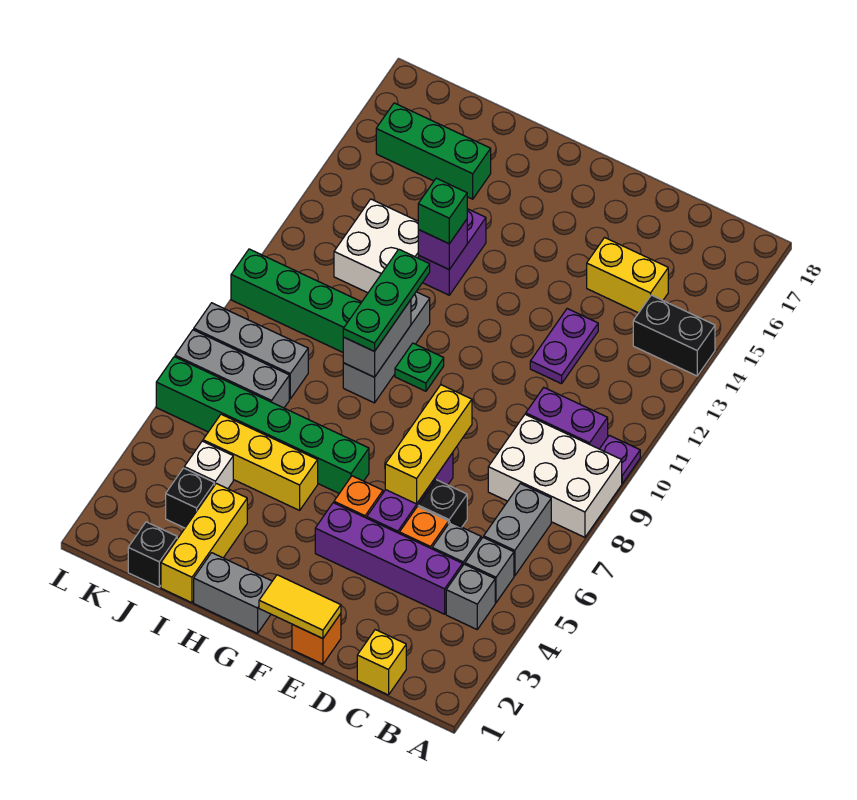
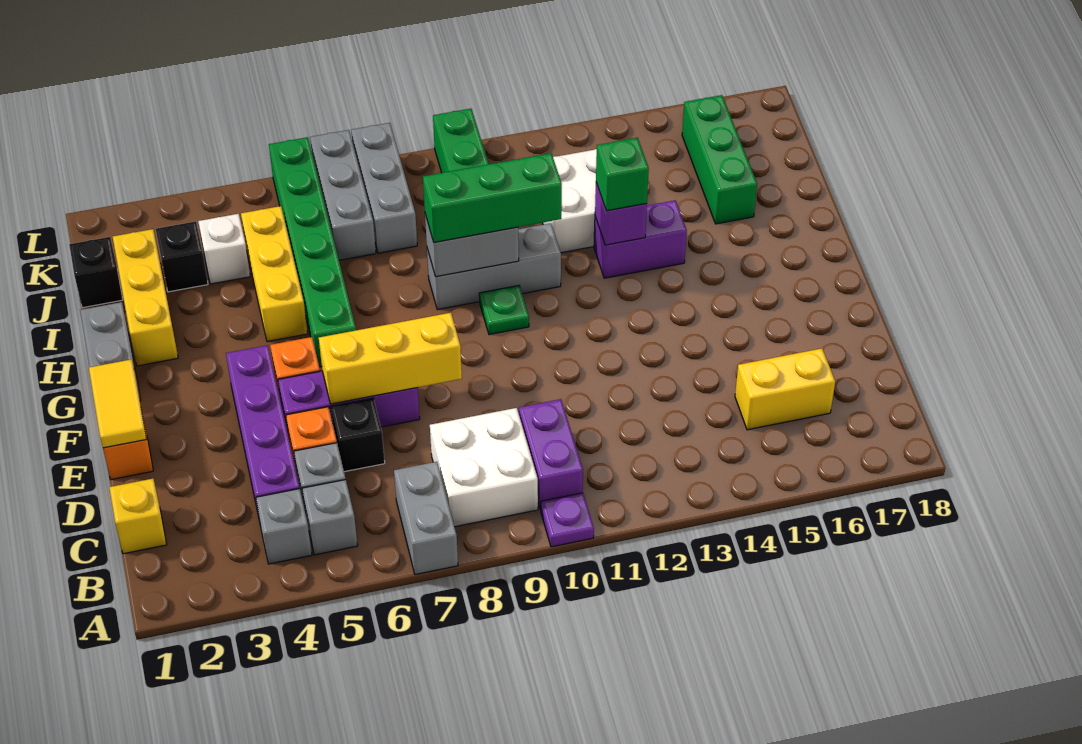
white 2x3 brick [488,414,622,537] -> white 2x2 brick [430,408,538,527]
black 1x2 brick [633,295,715,376] -> none
grey 1x2 brick [484,484,551,576] -> grey 1x2 brick turned to [394,462,458,574]
yellow 1x2 brick [587,238,668,313] -> yellow 1x2 brick turned to [735,348,835,430]
purple 1x2 plate [530,309,598,384] -> none
green 1x3 plate [343,249,430,351] -> green 1x3 brick [423,153,562,242]
yellow 1x3 brick [161,483,247,603] -> yellow 1x3 brick turned to [113,229,178,366]

